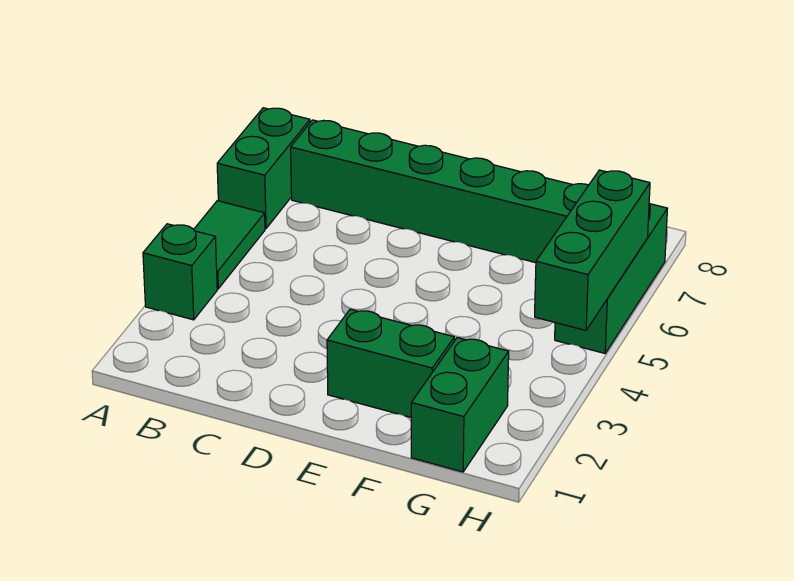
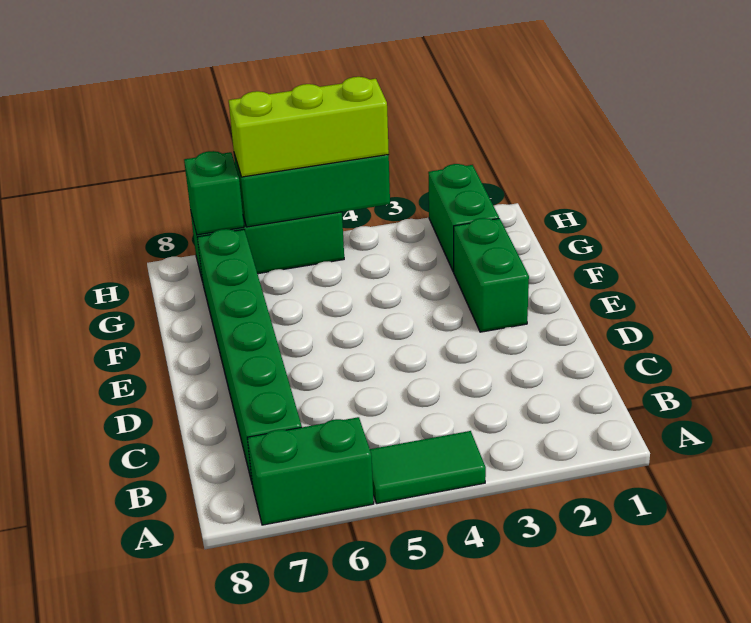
green 1x1 brick [143,224,217,320] -> green 1x1 brick moved to [184,151,244,235]
green 1x2 brick [411,338,509,472] -> green 1x2 brick turned to [428,164,499,272]
none -> lime 1x3 brick [229,77,389,177]

